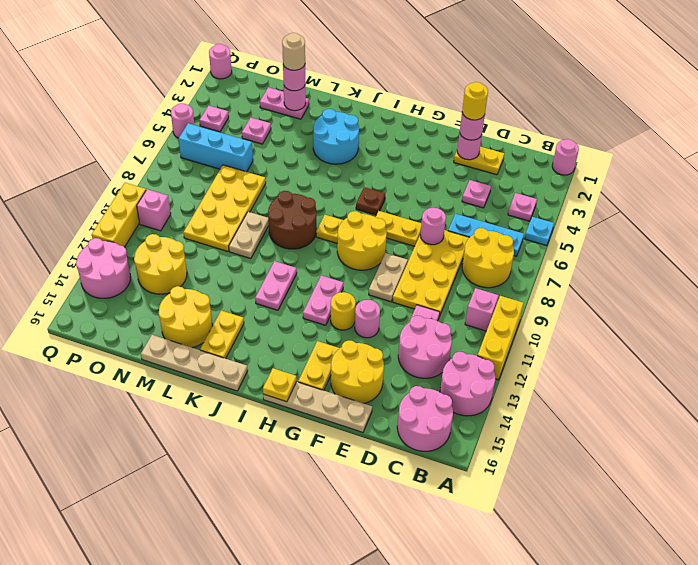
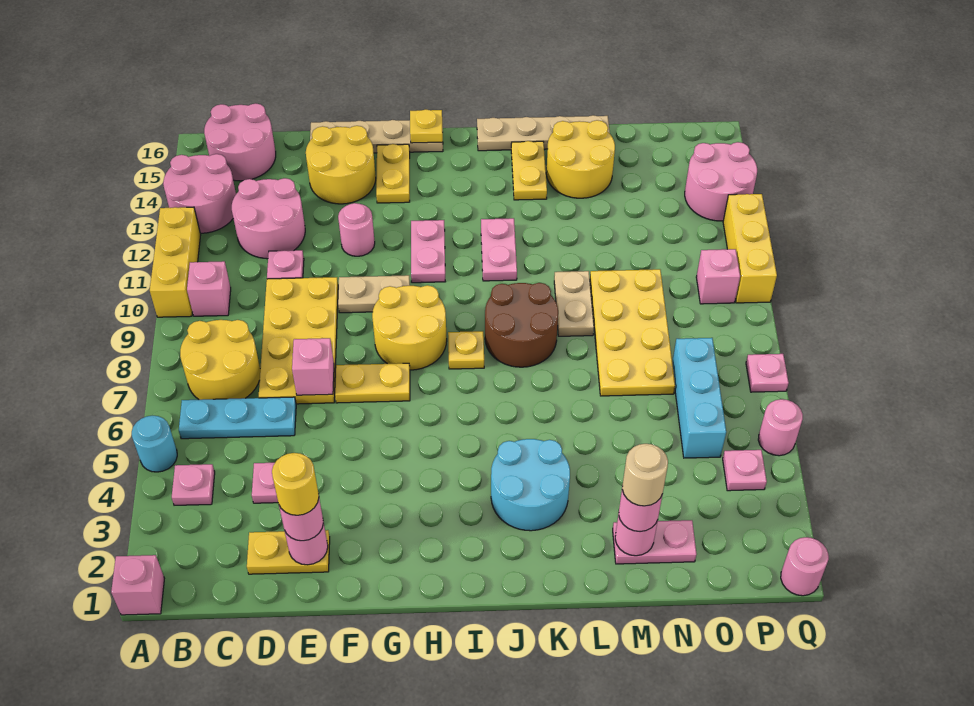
pink 1x1 round brick [552,139,579,175] -> pink 1x1 brick [111,555,164,615]
cyan 1x1 plate [525,217,554,246] -> cyan 1x1 round brick [132,416,177,472]
pink 1x1 round brick [420,208,446,245] -> pink 1x1 brick [292,338,334,395]
tan 1x2 plate [369,253,408,302] -> tan 1x2 plate turned to [338,275,410,313]
yellow 1x1 round brick [331,292,356,330] -> none
brown 1x1 plate [356,187,385,215] -> none
pink 1x1 plate [242,118,271,144] -> pink 1x1 plate moved to [746,354,789,392]
cyan 1x3 brick [179,123,253,172] -> cyan 1x3 brick turned to [672,338,726,458]
yellow 2x2 round brick [134,234,187,294] -> none

